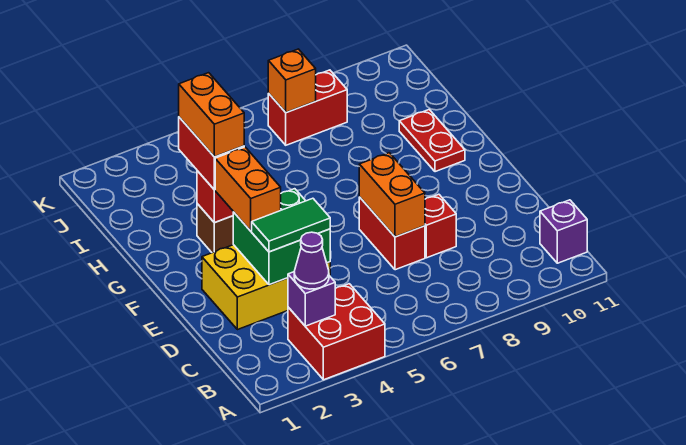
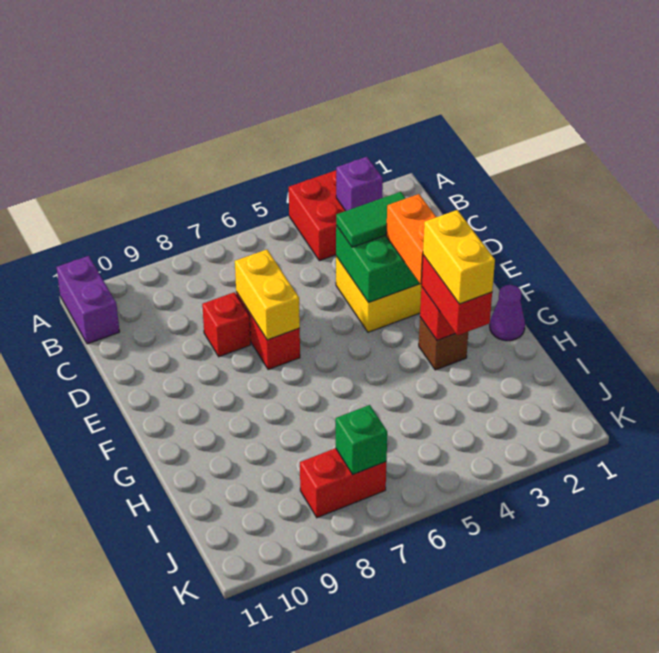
purple 1x1 cone [294,232,329,289] -> purple 1x1 cone moved to [490,285,525,341]
purple 1x1 brick [540,200,587,263] -> purple 1x2 brick [56,256,120,344]
orange 1x2 brick [359,153,425,237] -> yellow 1x2 brick [235,250,300,340]
orange 1x2 brick [179,73,244,157] -> yellow 1x2 brick [423,210,495,304]
red 1x2 plate [399,110,465,172] -> none
orange 1x1 brick [268,49,316,113] -> green 1x1 brick [336,405,387,474]

